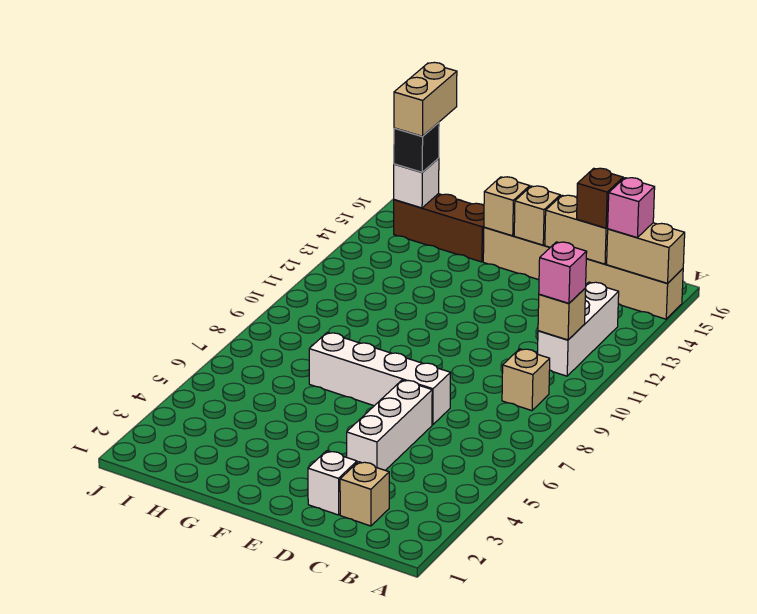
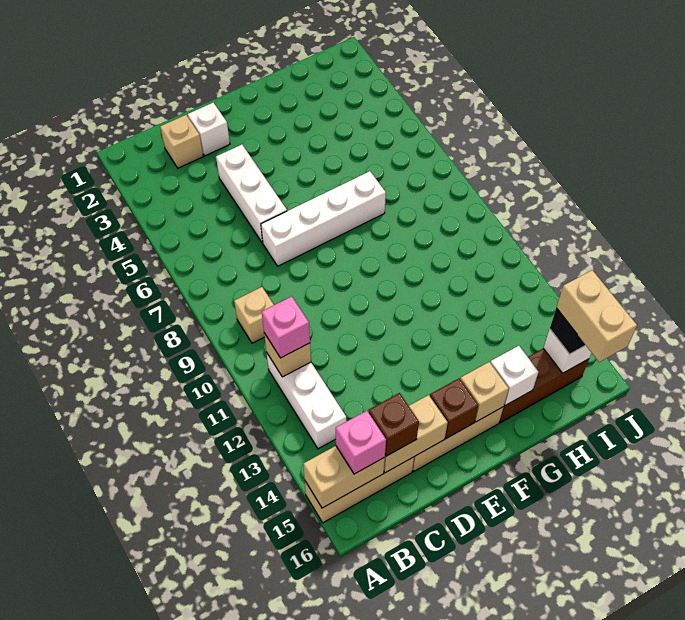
tan 1x1 brick [514,186,560,245] -> brown 1x1 brick [430,378,478,439]
none -> white 1x1 brick [490,346,539,405]

